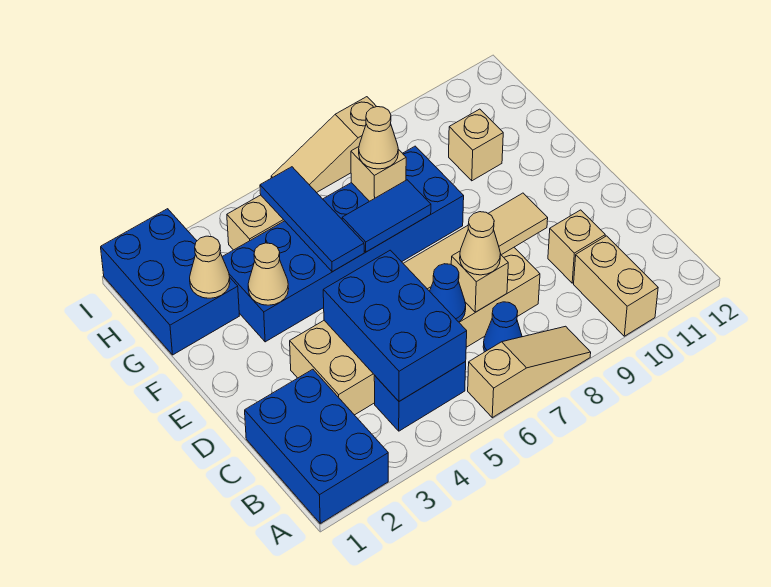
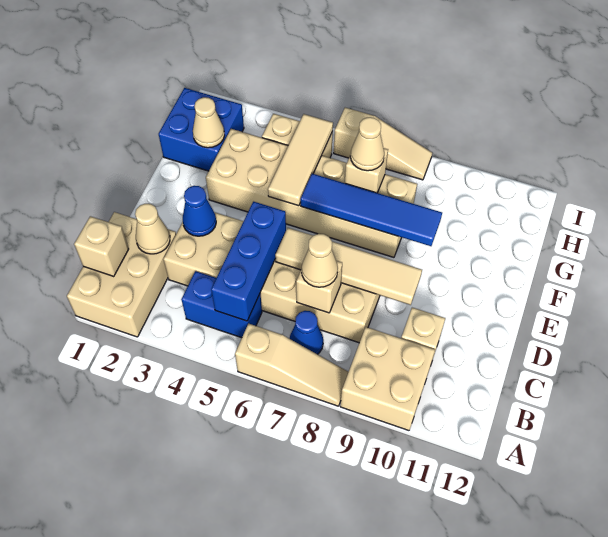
blue 2x3 brick [245,369,388,523] -> tan 2x3 brick [67,212,176,337]
tan 1x2 brick [574,236,658,336] -> tan 2x2 brick [340,327,435,431]
blue 2x3 brick [323,250,467,401] -> blue 1x3 brick [211,202,286,321]
blue 1x1 cone [430,264,466,322] -> blue 1x1 cone moved to [183,186,216,236]
blue 2x6 brick [222,146,464,342] -> tan 2x6 brick [206,129,417,257]
tan 1x1 cone [248,243,289,305] -> tan 1x1 cone moved to [135,204,170,254]
blue 1x3 tile [260,167,364,272] -> tan 1x3 tile [268,114,333,206]
blue 1x2 tile [342,180,431,252] -> blue 1x4 tile [301,174,442,246]
blue 2x3 brick [101,209,239,355] -> blue 2x2 brick [159,88,244,171]
tan 1x1 brick [449,109,503,181] -> tan 1x1 brick moved to [74,216,129,276]
tan 1x3 slope [271,97,377,193] -> tan 1x3 slope turned to [334,108,432,180]

